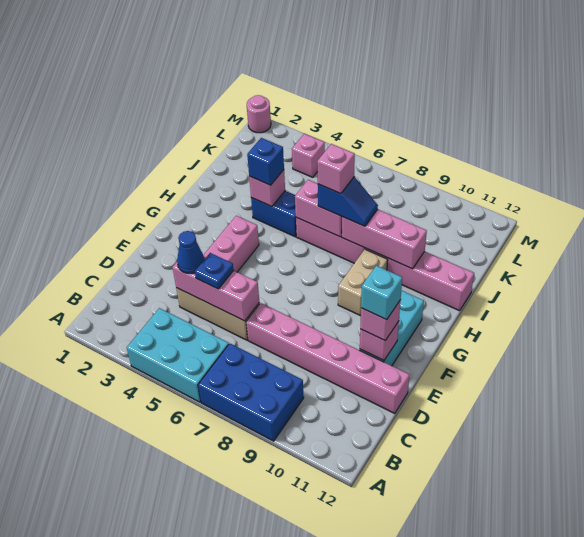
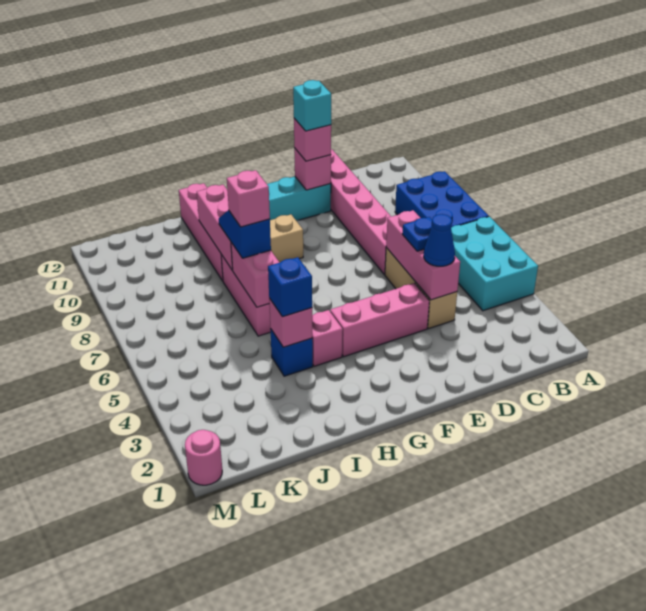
blue 1x2 brick [251,191,296,237] -> blue 1x1 brick [270,329,313,376]
pink 1x1 brick [292,134,325,177] -> pink 1x1 brick moved to [312,310,343,366]

